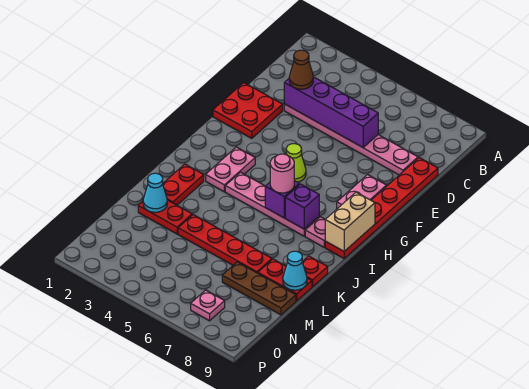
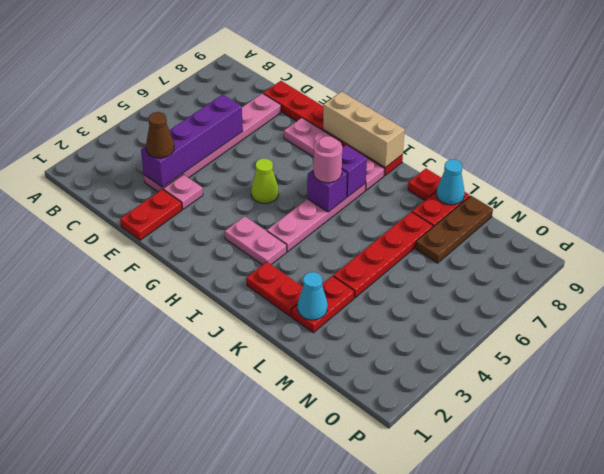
red 2x2 plate [213,83,283,138] -> red 1x2 plate [120,189,182,240]
tan 1x2 brick [325,192,375,251] -> tan 1x3 brick [323,92,405,168]
pink 1x1 plate [191,290,225,321] -> pink 1x1 plate moved to [164,175,203,209]

